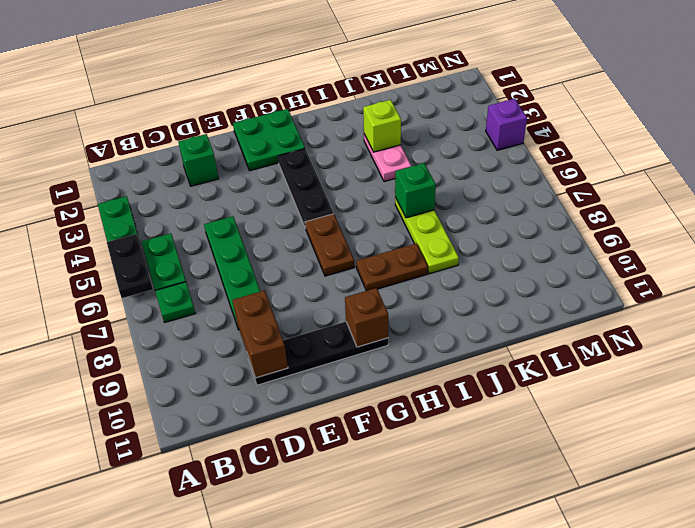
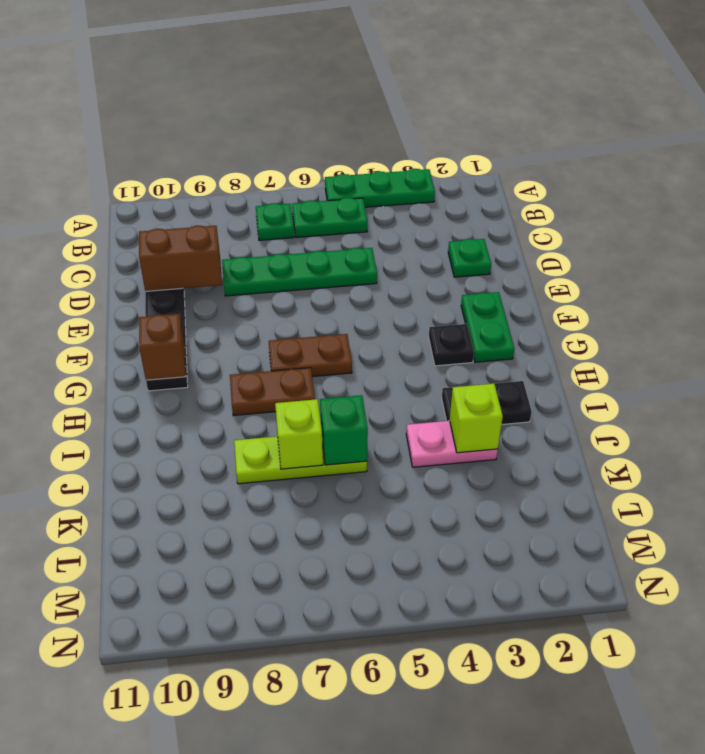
black 1x2 plate [107,234,153,298] -> black 1x2 plate moved to [442,381,532,424]
green 1x1 brick [178,134,219,186] -> green 1x1 plate [448,239,491,277]
green 2x2 plate [233,109,305,170] -> green 1x2 plate [461,292,514,362]
black 1x3 plate [278,149,334,228] -> black 1x1 plate [429,324,474,366]
brown 1x2 plate [356,243,428,291] -> brown 1x2 plate turned to [230,368,315,416]
none -> lime 1x1 brick [275,399,323,469]
purple 1x1 brick [486,99,527,150] -> none

